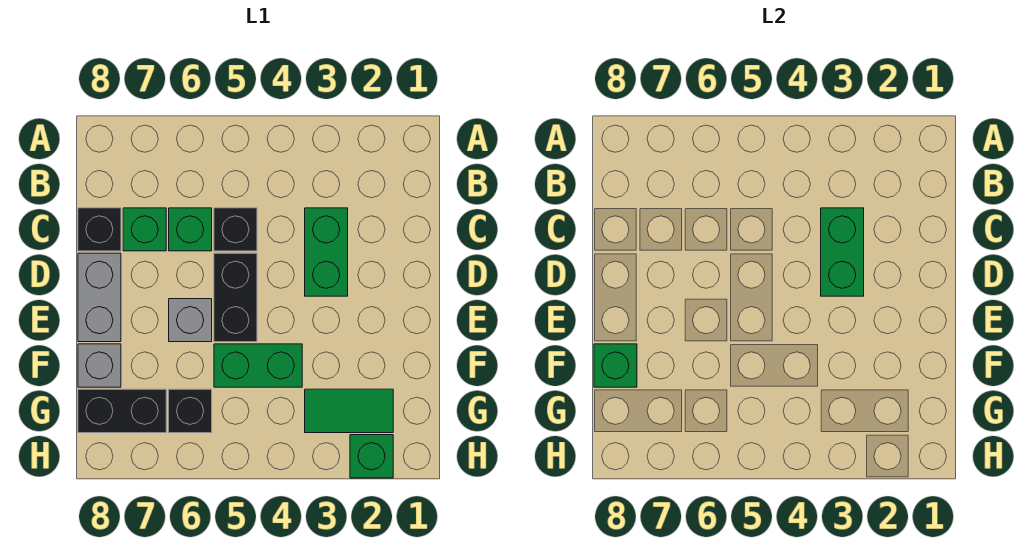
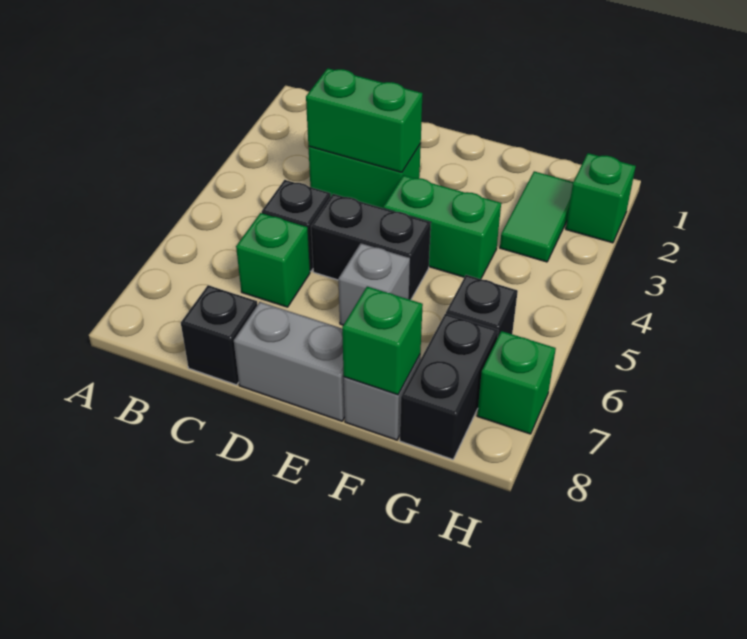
green 1x1 brick [123,208,166,251] -> green 1x1 brick moved to [477,331,556,434]
green 1x2 brick [214,344,302,387] -> green 1x2 brick turned to [384,175,501,279]

